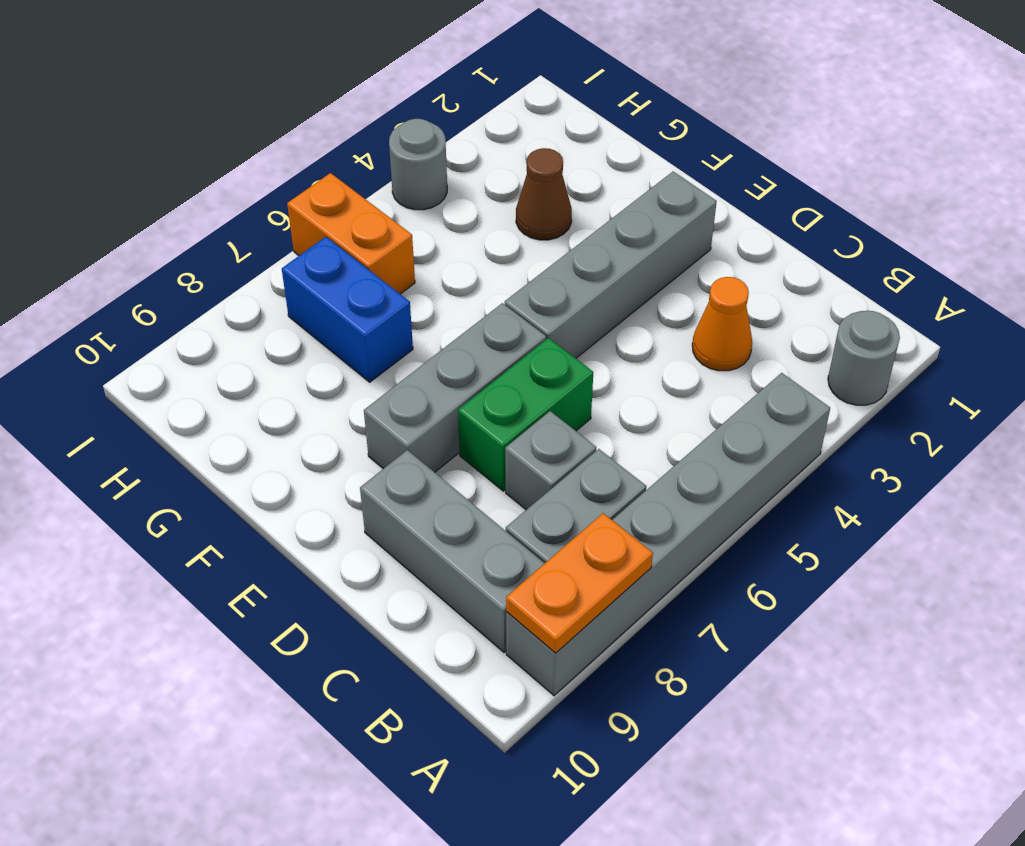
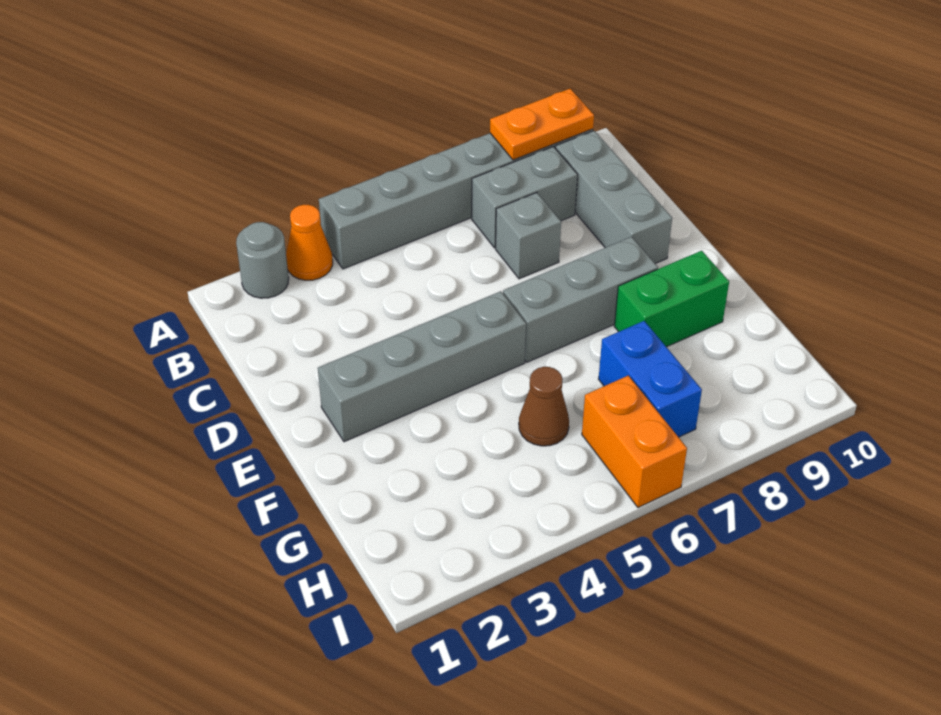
orange 1x1 cone [692,277,752,371] -> orange 1x1 cone moved to [286,205,333,280]
green 1x2 brick [458,338,593,491] -> green 1x2 brick moved to [614,251,729,347]
brown 1x1 cone [516,148,572,240] -> brown 1x1 cone moved to [519,366,569,446]
grey 1x1 round brick [389,119,447,210] -> none

